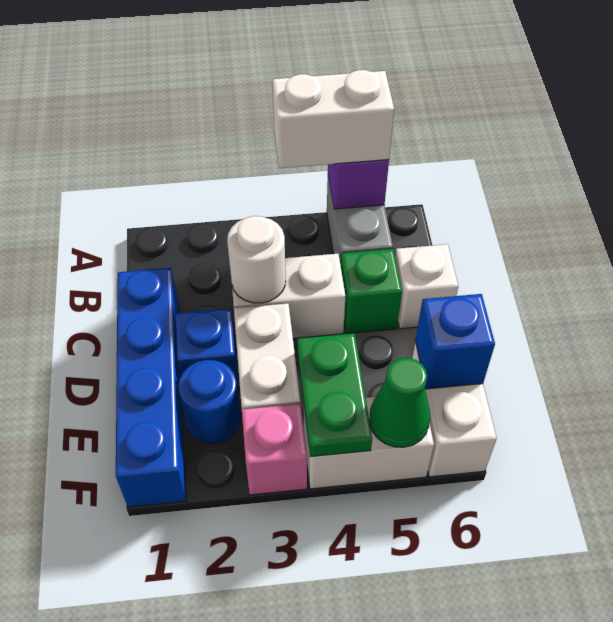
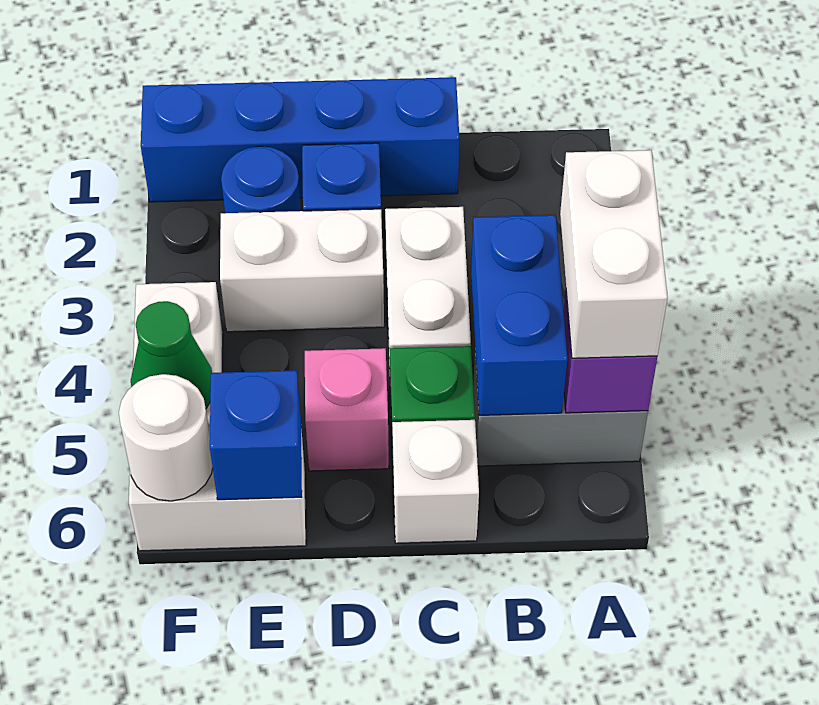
none -> blue 1x2 brick [471,215,567,415]
white 1x1 round brick [227,216,286,303] -> white 1x1 round brick moved to [119,374,213,501]
green 1x2 plate [297,333,372,457] -> none
pink 1x1 brick [242,404,307,495] -> pink 1x1 brick moved to [305,348,389,471]

